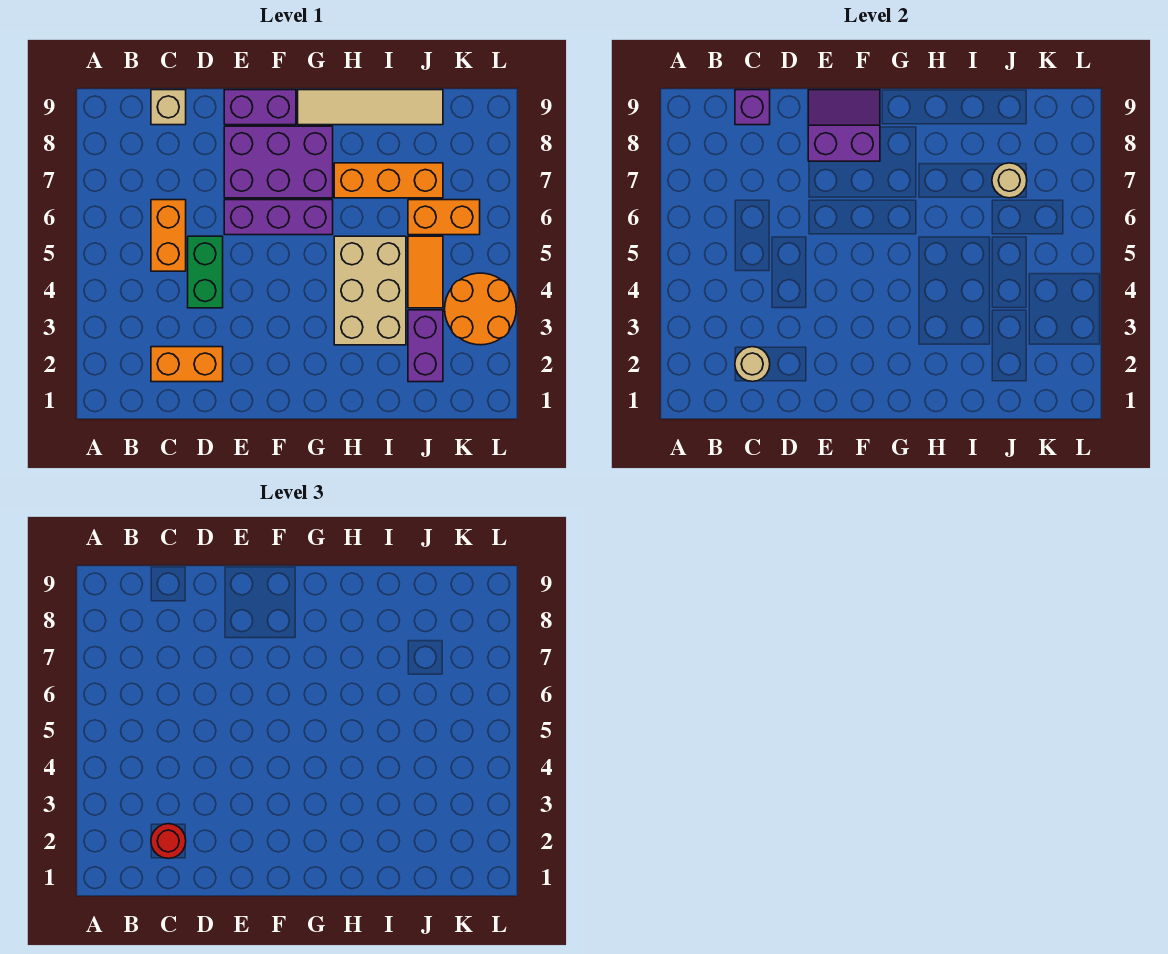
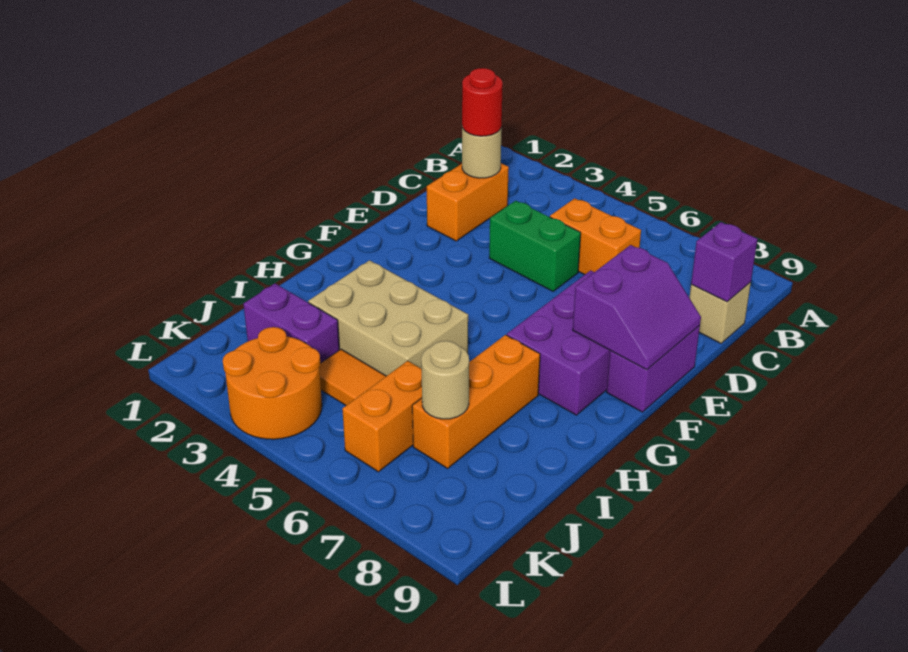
purple 1x3 brick [224,200,333,235] -> none
tan 1x4 tile [298,90,443,125] -> none

